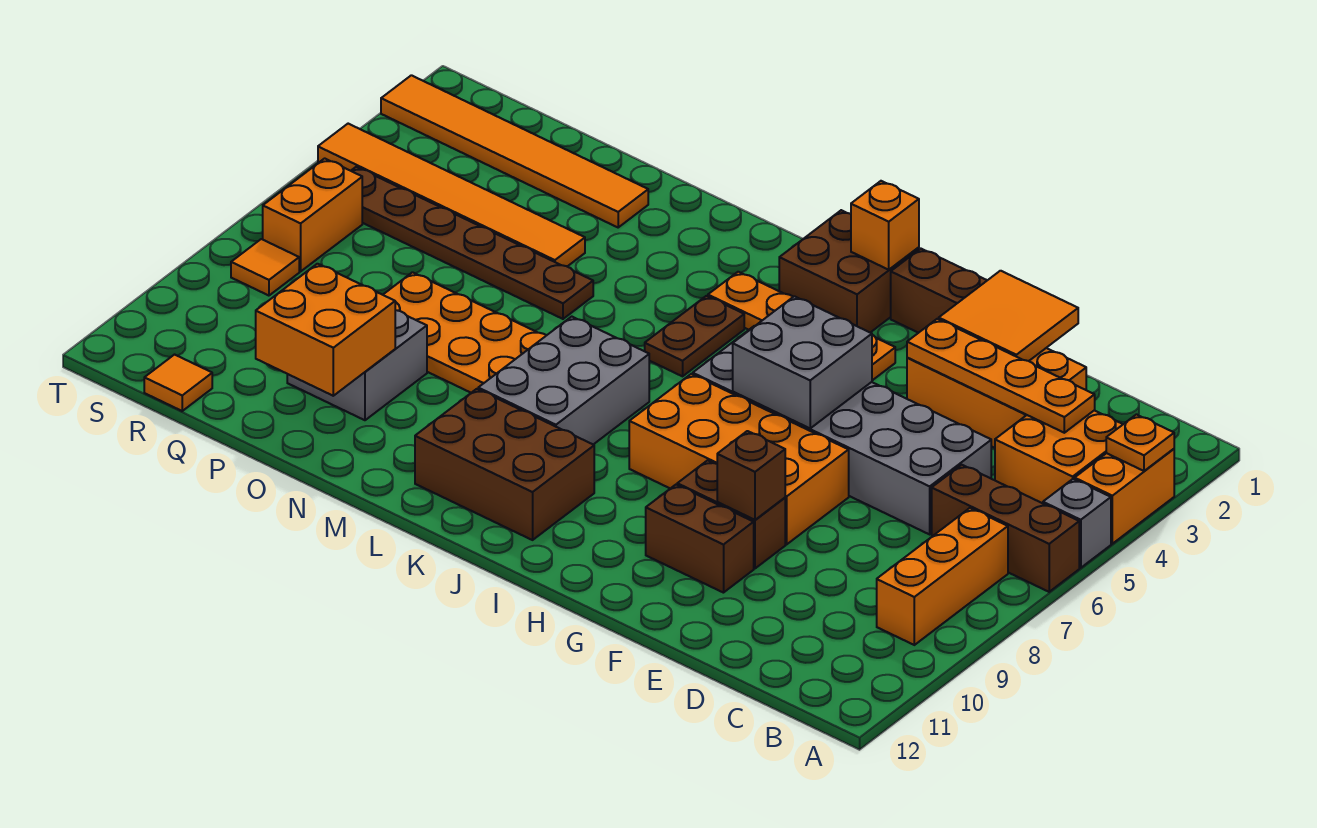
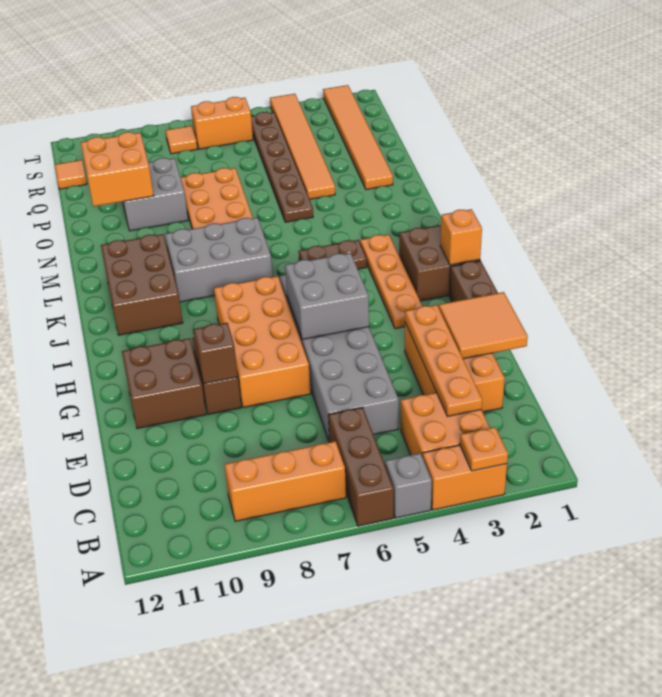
brown 1x2 brick [646,485,754,593] -> brown 2x2 brick [122,338,206,429]

